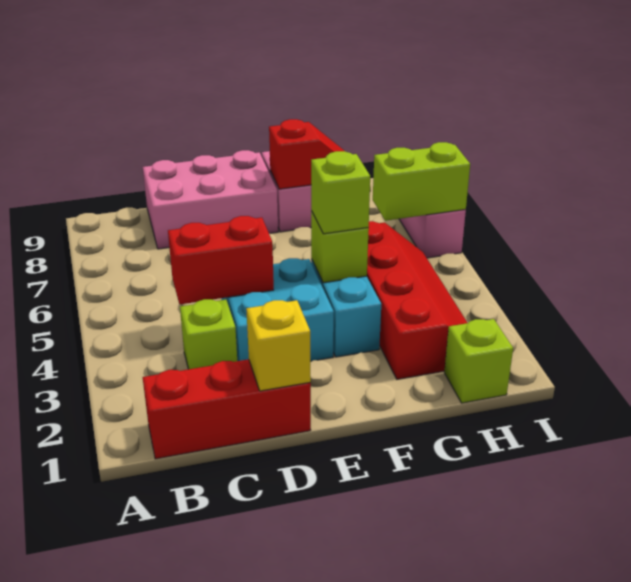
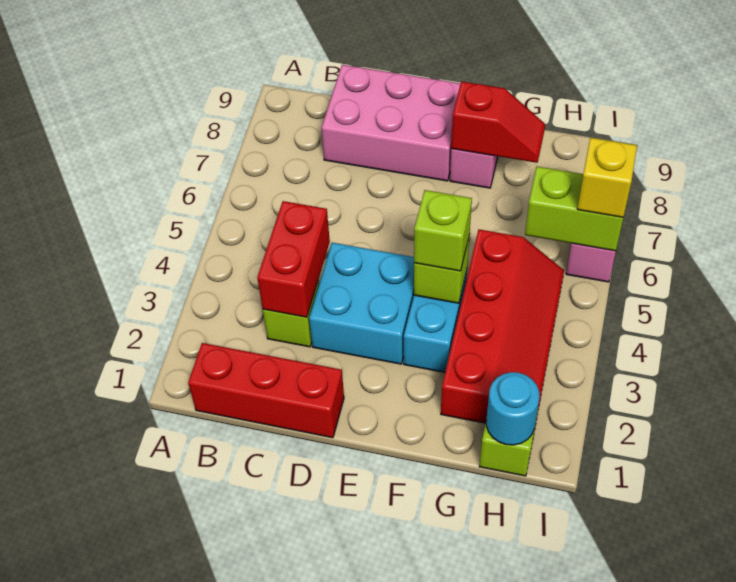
red 1x2 brick [168,216,274,304] -> red 1x2 brick turned to [257,201,330,317]
yellow 1x1 brick [246,300,311,391] -> yellow 1x1 brick moved to [577,138,637,217]
none -> cyan 1x1 round brick [486,372,539,445]

